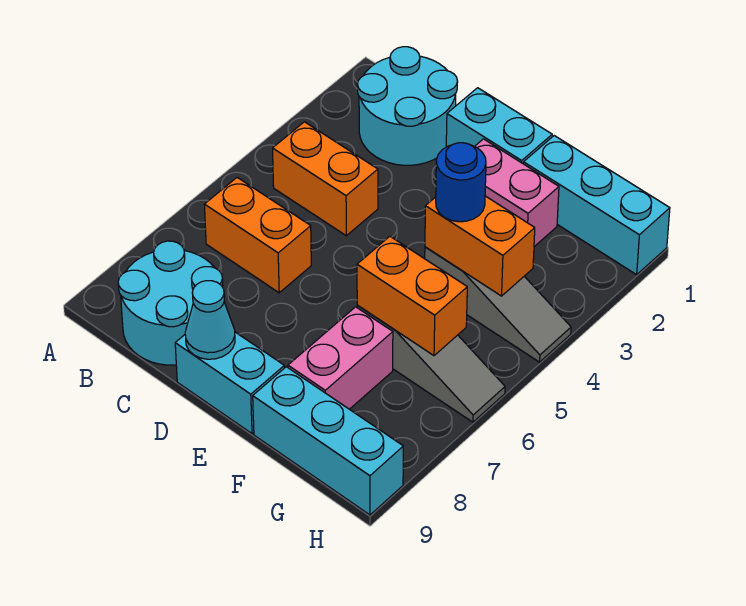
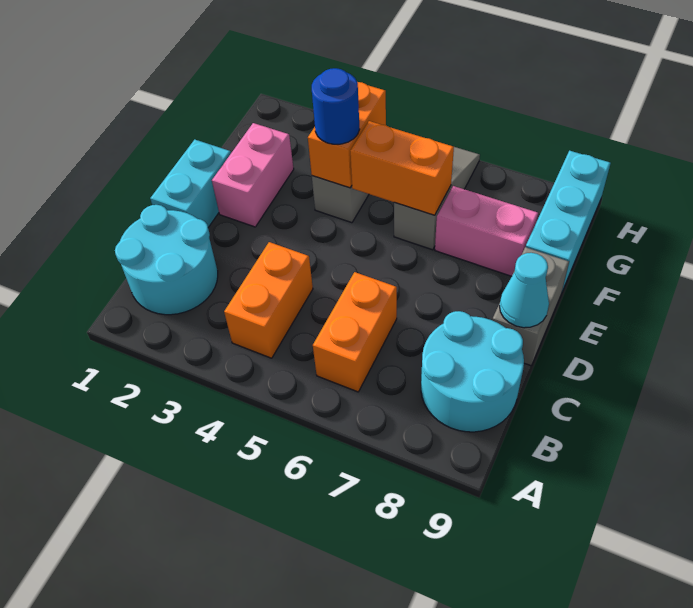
cyan 1x2 brick [175,332,284,434] -> grey 1x2 brick [492,247,569,366]
cyan 1x3 brick [523,136,670,275] -> none
orange 1x2 brick [357,236,467,356] -> orange 1x2 brick turned to [350,121,454,215]

